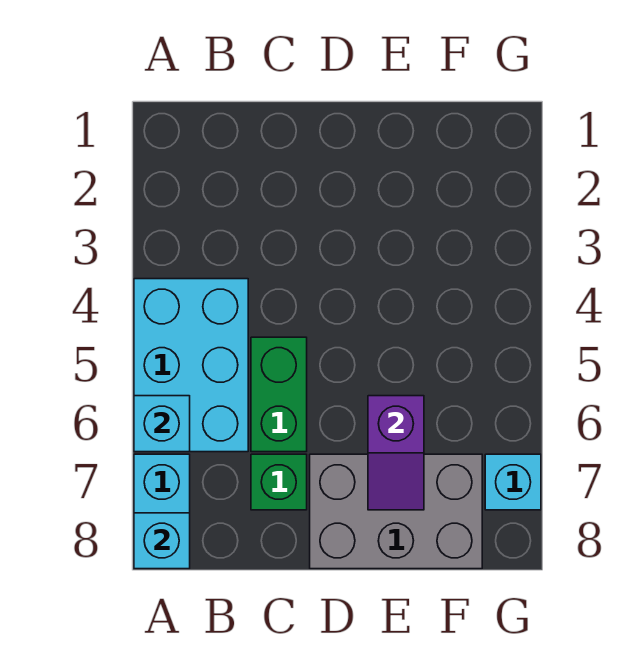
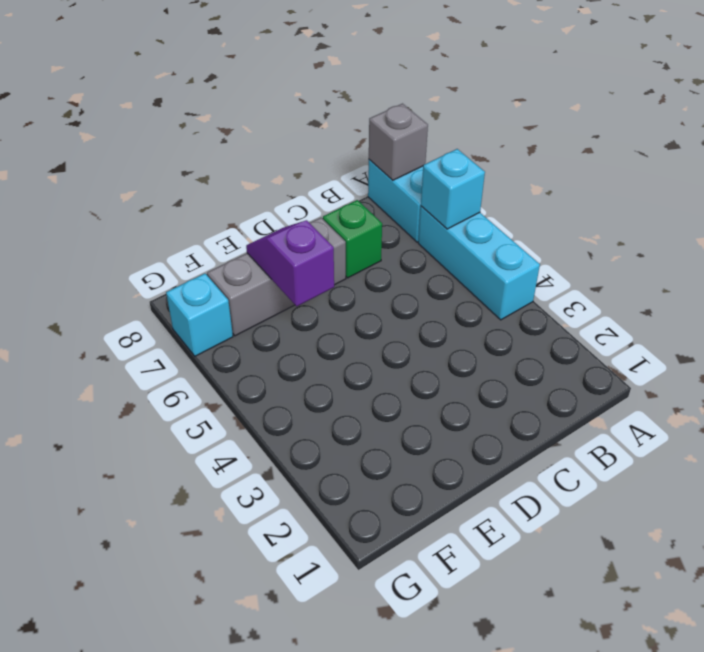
cyan 2x3 brick [134,279,248,452] -> cyan 1x3 brick [418,206,540,320]
cyan 1x1 brick [134,513,190,569] -> grey 1x1 brick [369,104,428,180]
green 1x2 brick [251,337,307,452] -> none
grey 2x3 brick [310,454,482,569] -> grey 1x3 brick [207,218,346,336]

